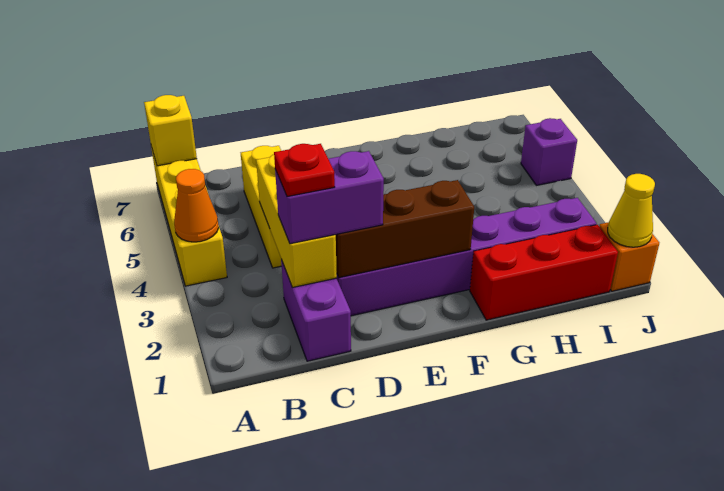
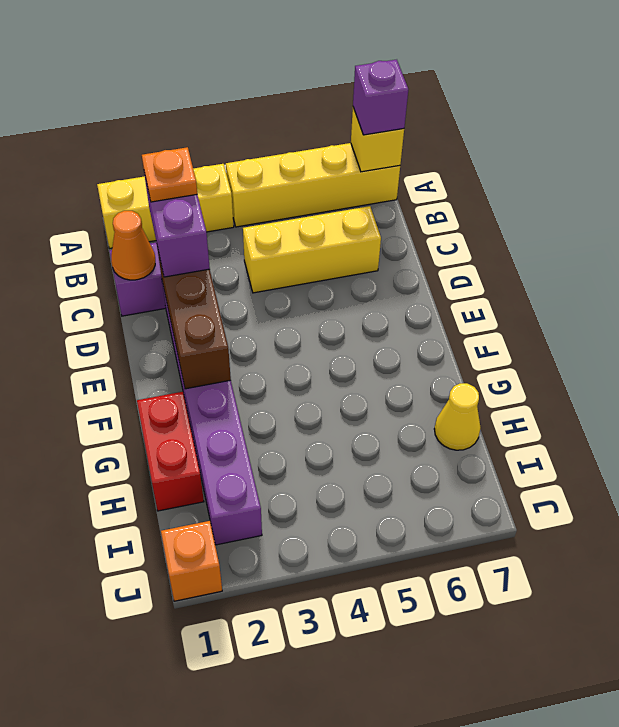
orange 1x1 cone [174,169,219,242] -> orange 1x1 cone moved to [111,211,155,280]
yellow 1x3 brick [256,154,337,288] -> yellow 1x3 brick moved to [97,164,234,248]
red 1x1 plate [274,144,335,197] -> orange 1x1 plate [142,147,197,202]
red 1x3 brick [470,225,618,320] -> red 1x2 brick [137,392,204,511]
yellow 1x1 cone [608,174,655,247] -> yellow 1x1 cone moved to [434,383,481,450]
purple 1x1 brick [521,118,577,185] -> purple 1x1 brick moved to [353,60,408,135]

